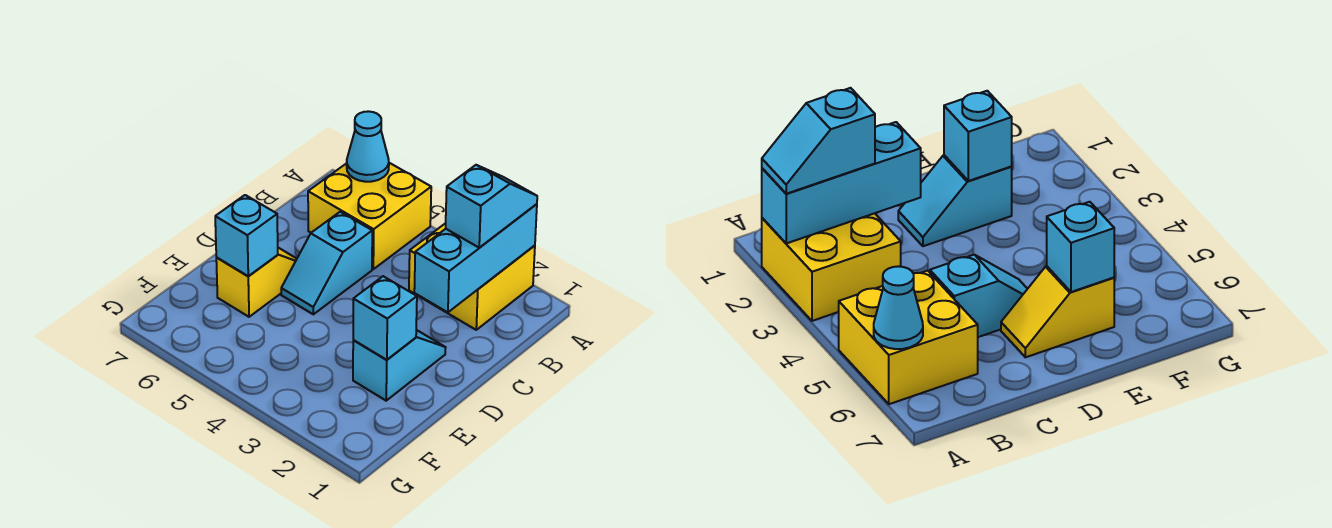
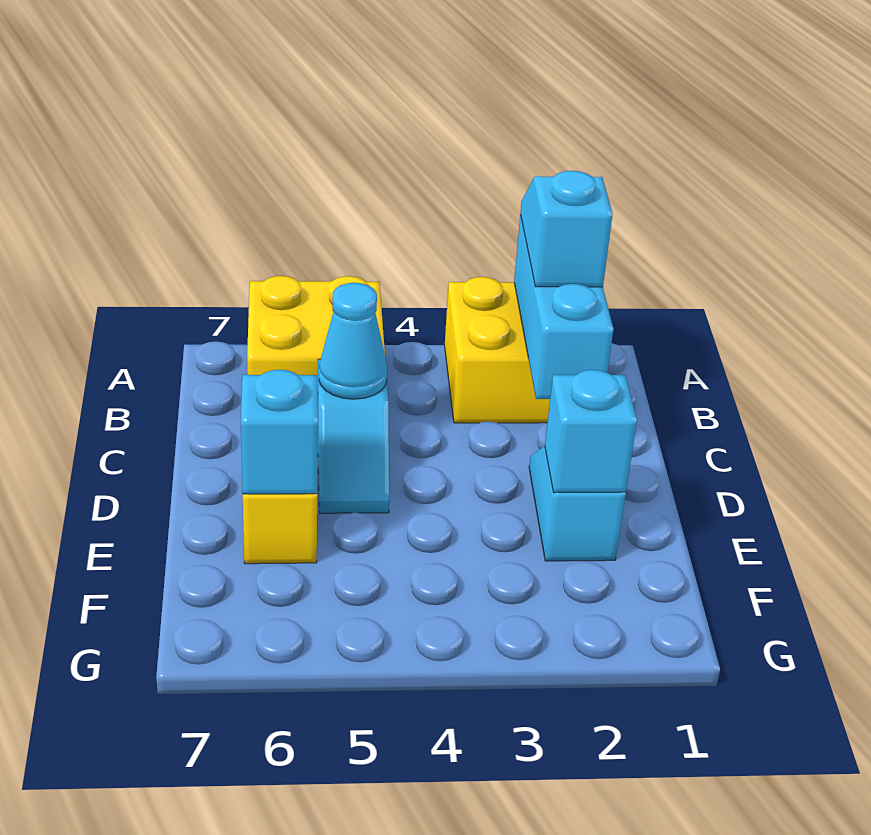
cyan 1x1 cone [347,111,389,182] -> cyan 1x1 cone moved to [319,283,387,399]

